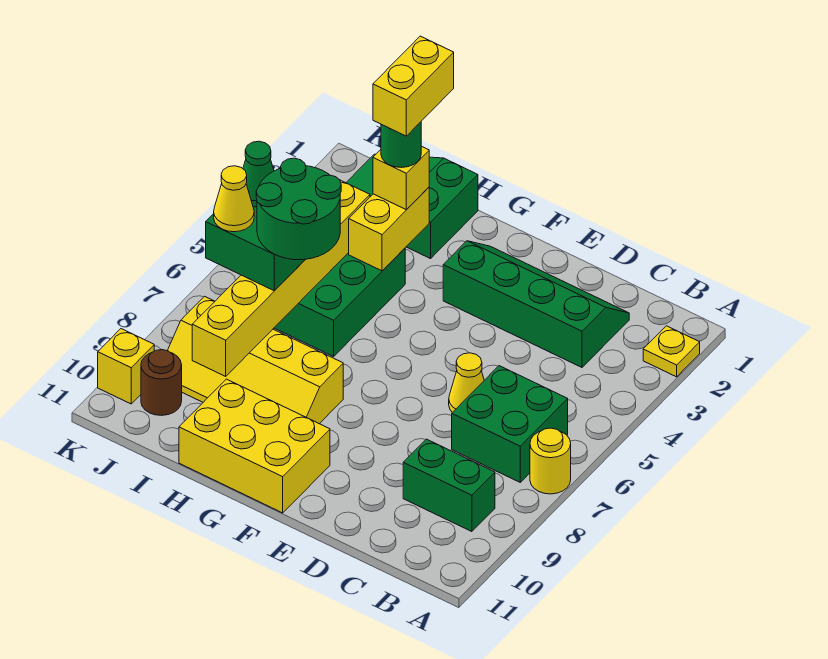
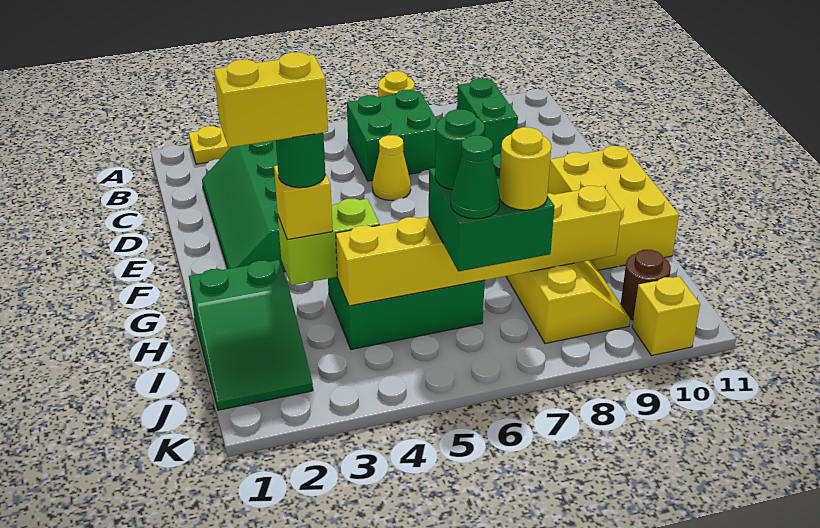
yellow 1x2 brick [349,187,429,271] -> lime 1x2 brick [278,199,380,285]
green 2x2 round brick [256,158,341,260] -> green 1x1 round brick [435,109,485,190]
yellow 1x1 cone [214,166,254,232] -> yellow 1x1 round brick [499,127,551,210]

